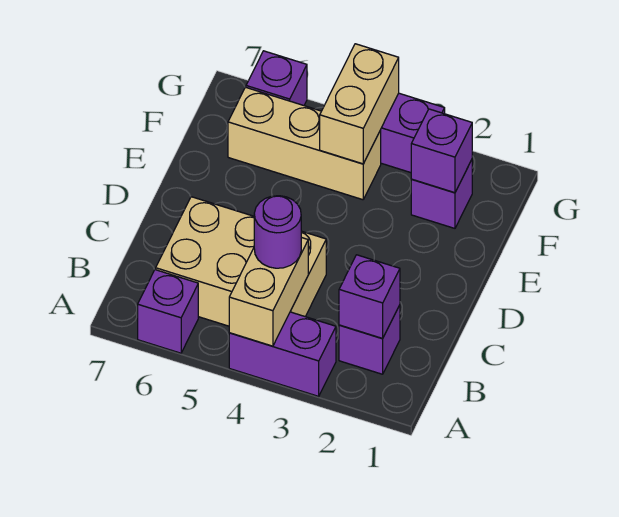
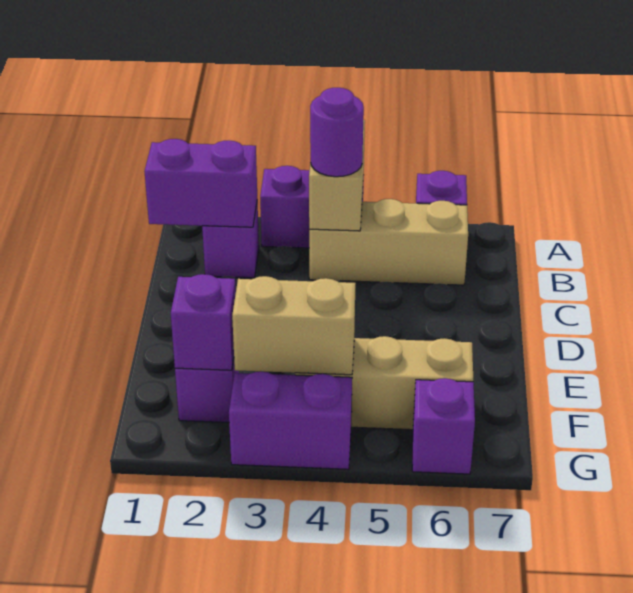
purple 1x1 brick [339,255,400,339] -> purple 1x2 brick [145,139,257,227]
tan 2x3 brick [156,197,326,326] -> tan 1x3 brick [309,199,468,285]
tan 1x2 brick [320,44,399,164] -> tan 1x2 brick turned to [232,276,355,375]

